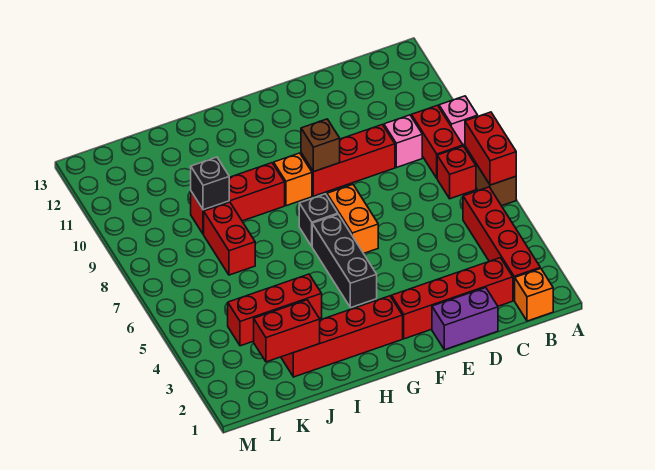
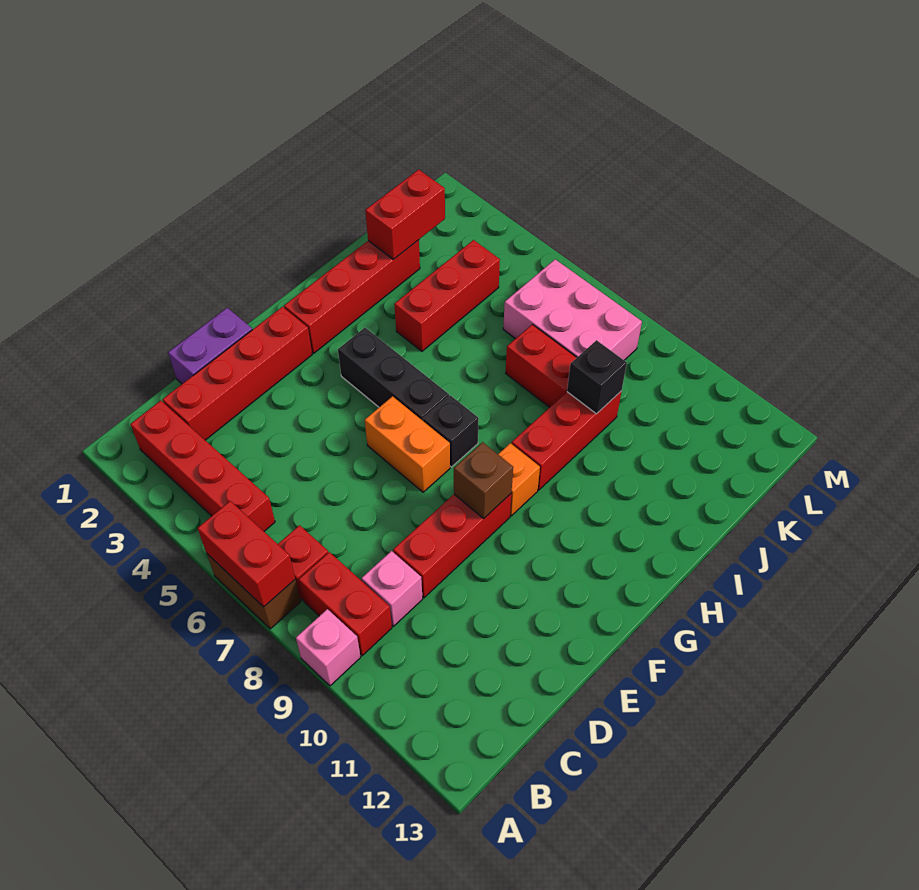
orange 1x1 brick [515,268,553,321] -> none
none -> pink 2x3 brick [503,259,642,360]

